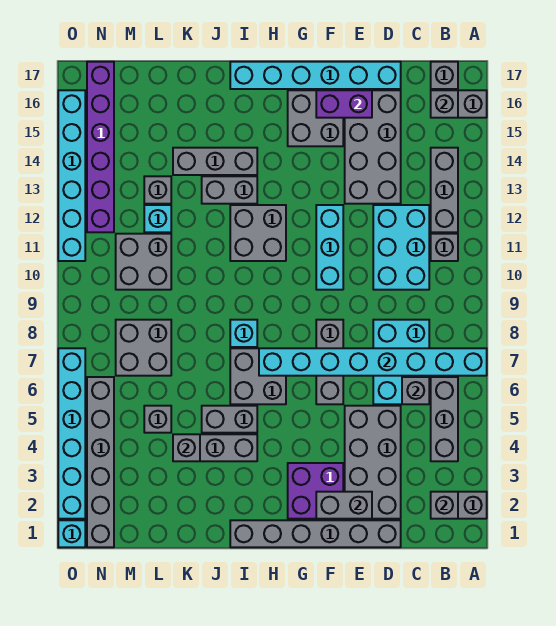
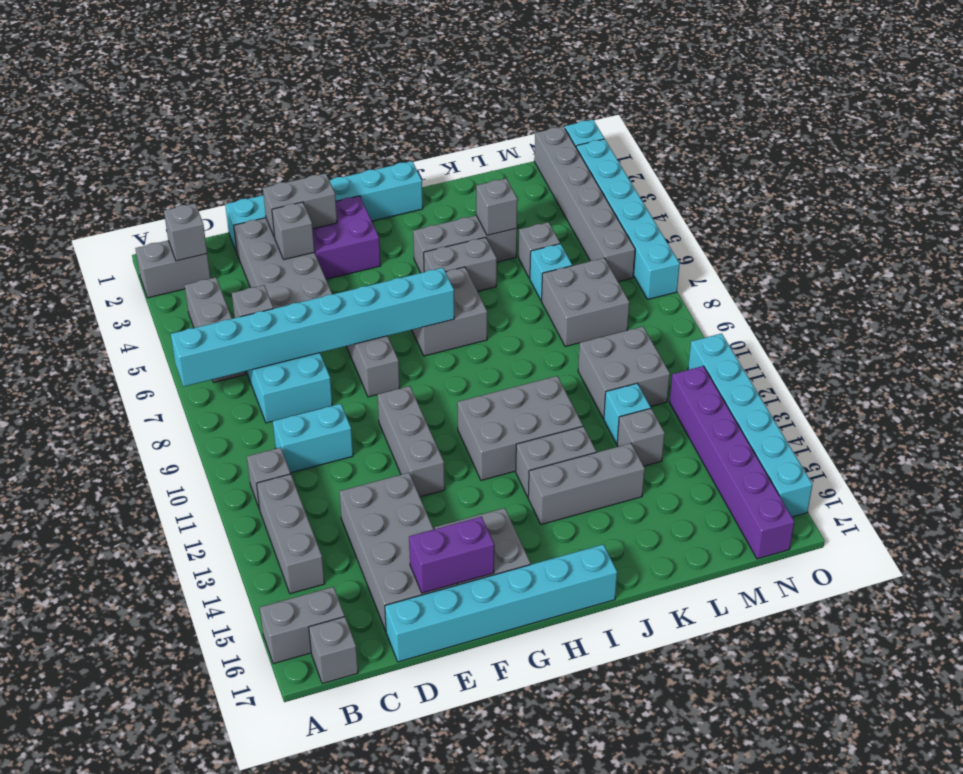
grey 1x1 brick [431,90,458,118] -> grey 1x1 brick moved to [272,202,314,260]
cyan 2x3 brick [373,205,429,290] -> cyan 1x2 brick [273,404,353,473]
grey 1x6 brick [230,520,401,547] -> cyan 1x6 brick [225,161,423,252]
cyan 1x3 brick [316,205,343,290] -> grey 1x3 brick [377,386,445,497]
grey 2x2 brick [230,205,286,261] -> grey 2x3 brick [457,376,583,480]
cyan 1x1 brick [230,320,257,347] -> cyan 1x1 brick moved to [530,244,572,301]

